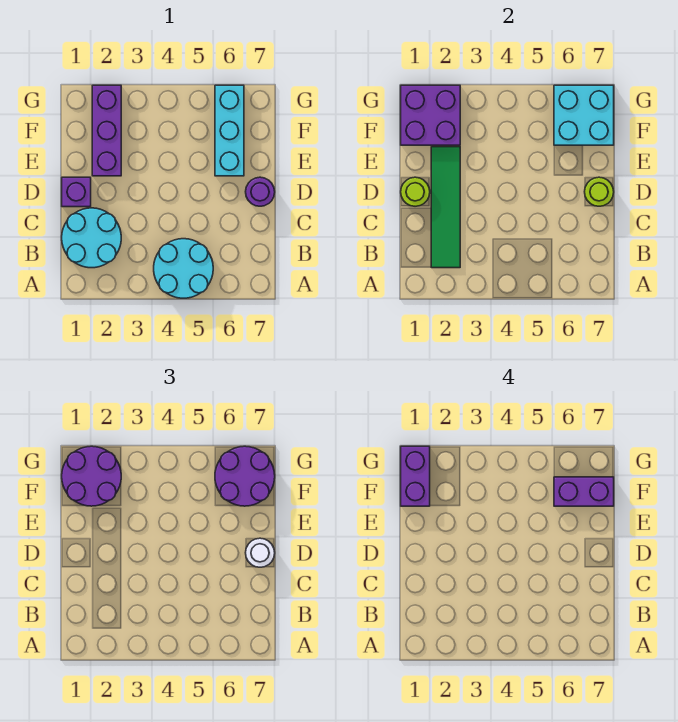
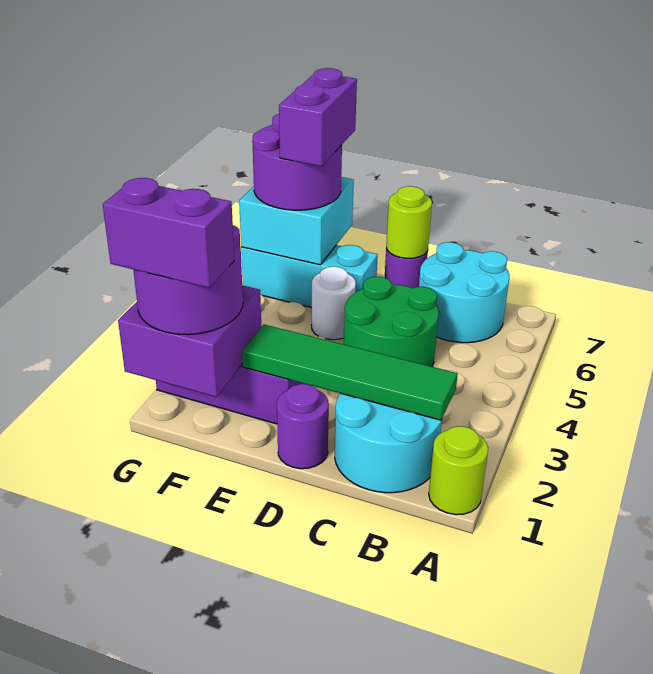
cyan 2x2 round brick [154,239,213,298] -> cyan 2x2 round brick moved to [419,242,509,343]
none -> green 2x2 round brick [344,277,439,367]
purple 1x1 brick [62,177,91,207] -> purple 1x1 round brick [277,384,329,469]
lime 1x1 round brick [401,177,430,206] -> lime 1x1 round brick moved to [429,426,488,515]
white 1x1 round brick [246,538,275,567] -> white 1x1 round brick moved to [311,267,356,340]

